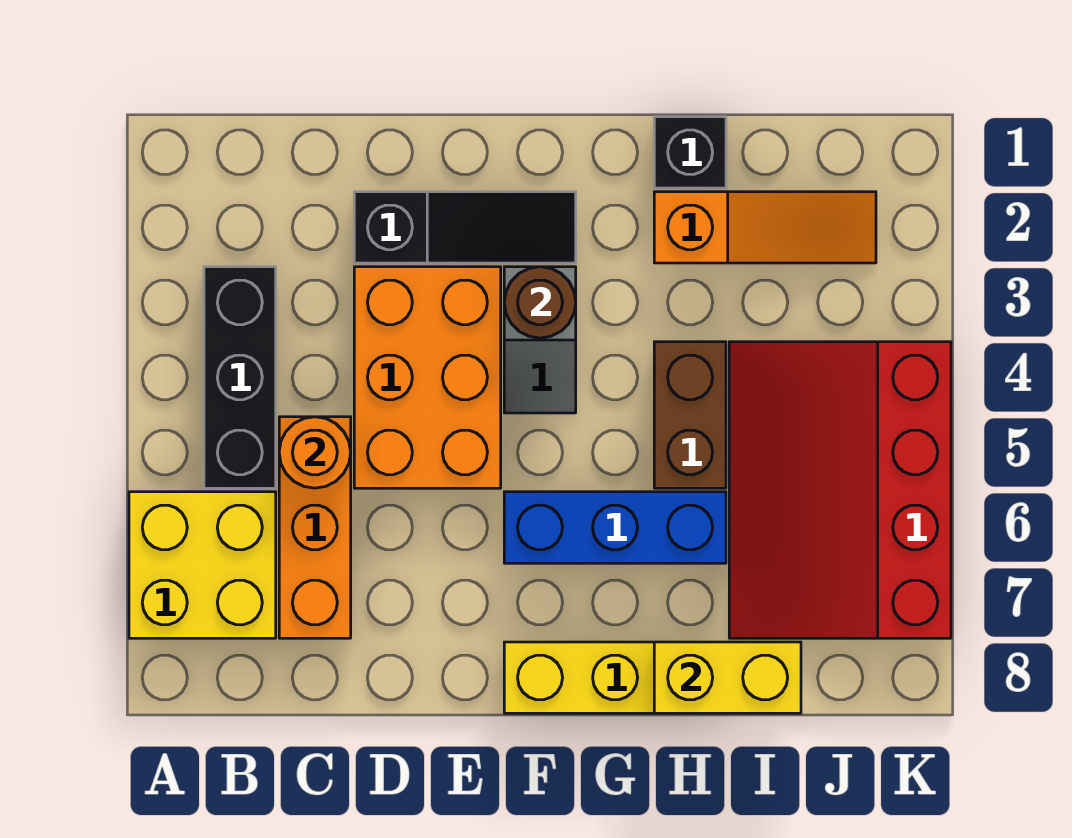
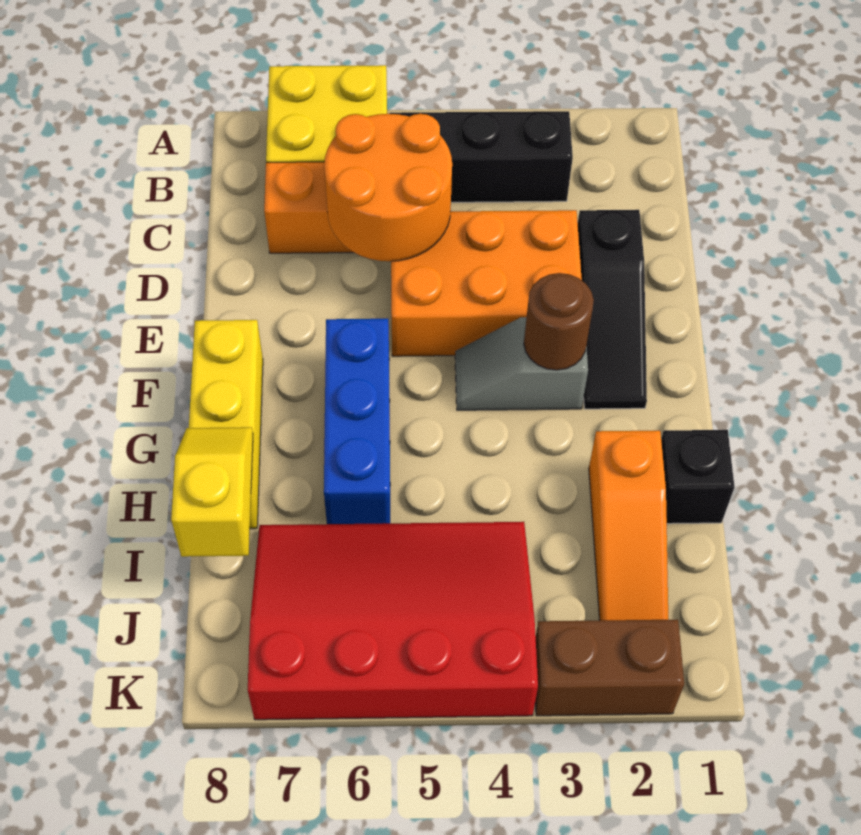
orange 1x1 round brick [279,417,351,488] -> orange 2x2 round brick [324,114,452,261]
brown 1x2 brick [654,342,726,488] -> brown 1x2 brick moved to [535,619,684,716]
yellow 1x2 brick [654,642,801,713] -> yellow 1x2 slope [171,427,253,557]

